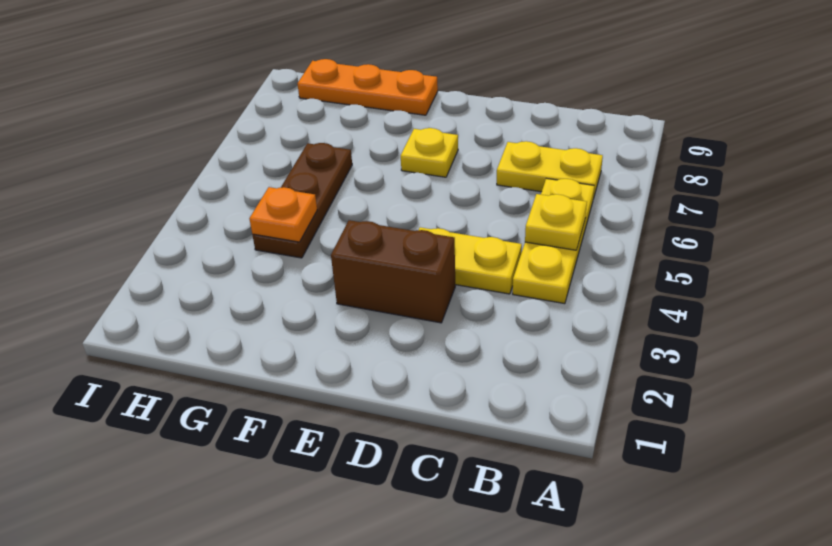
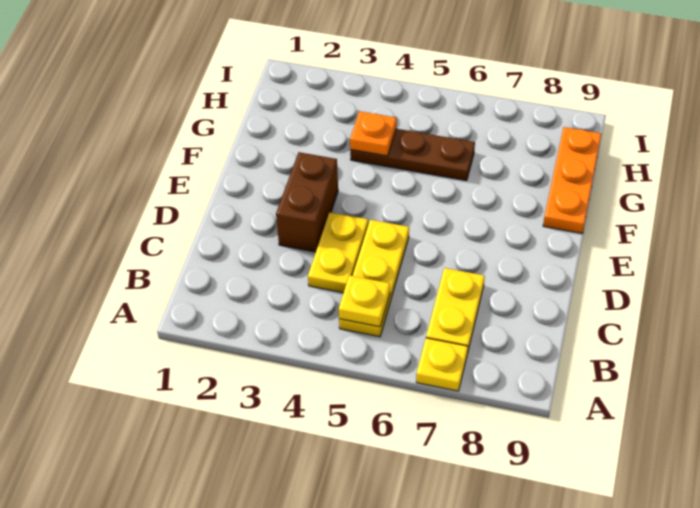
yellow 1x3 plate [513,179,594,304] -> yellow 1x3 plate turned to [339,220,409,337]
yellow 1x1 plate [401,128,458,177] -> yellow 1x1 plate moved to [416,338,468,391]

